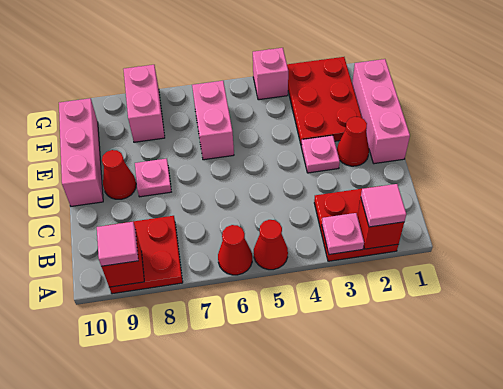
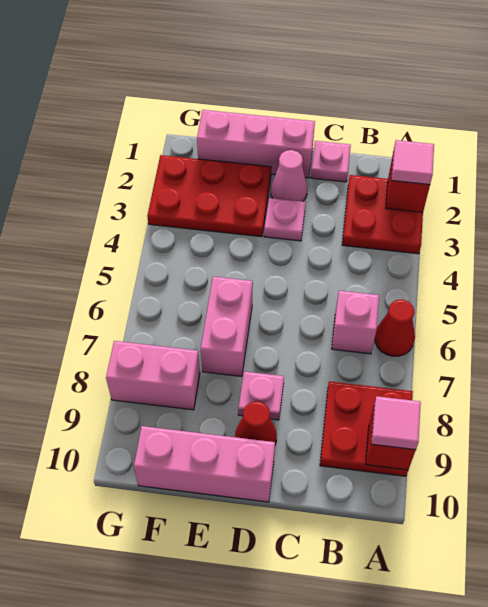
pink 1x1 plate [322,213,364,255] -> pink 1x1 plate moved to [311,141,351,182]
red 1x1 cone [254,220,288,270] -> none
red 1x1 cone [337,117,369,166] -> pink 1x1 cone [271,150,307,202]
pink 1x2 brick [192,81,234,160] -> pink 1x2 brick turned to [201,277,253,377]
pink 1x1 brick [253,48,288,100] -> pink 1x1 brick moved to [332,291,379,354]

